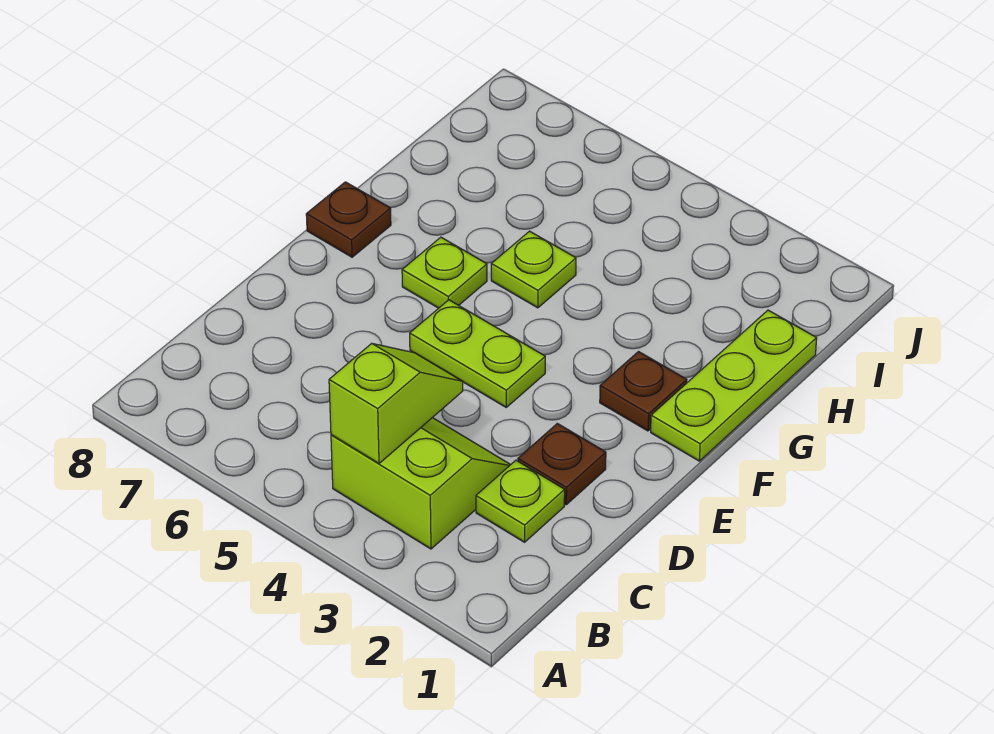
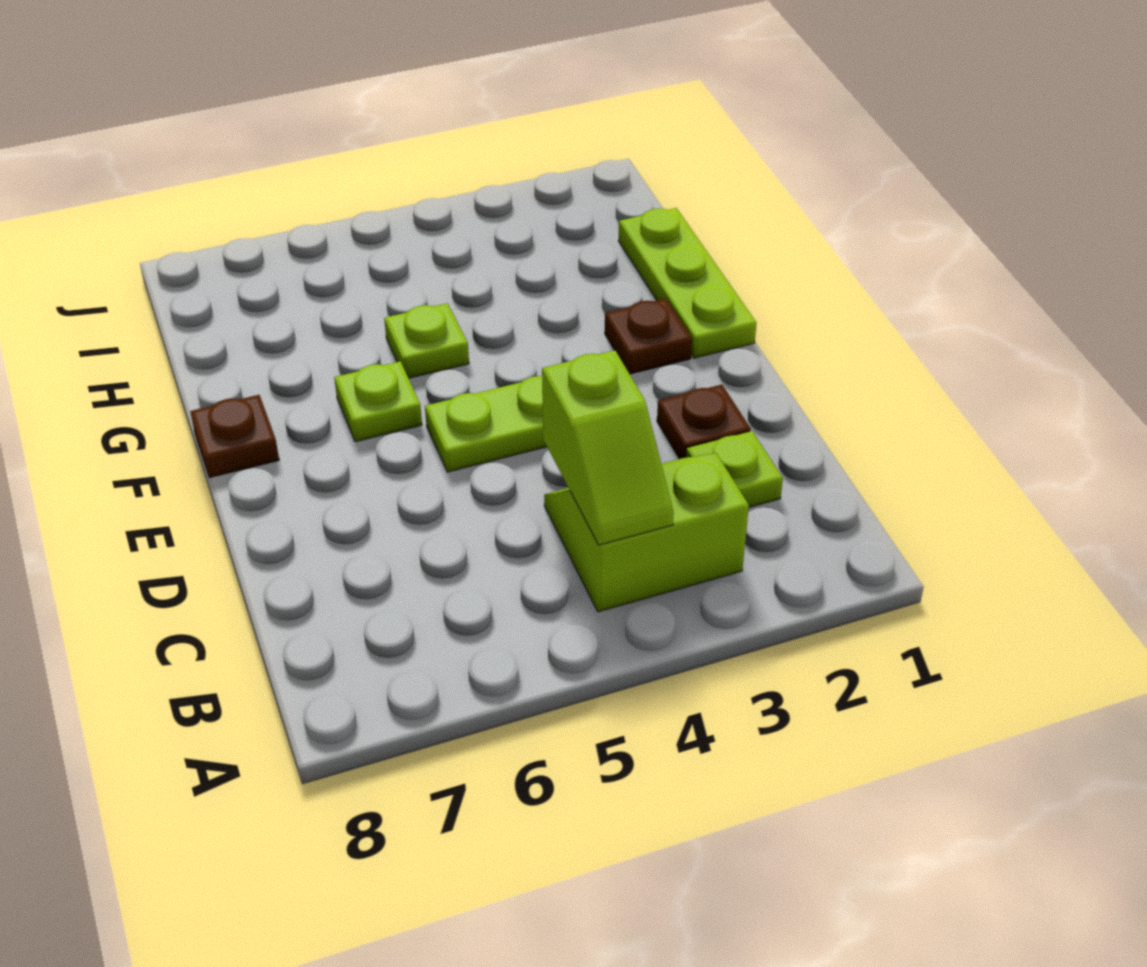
lime 1x2 slope [329,343,463,463] -> lime 1x2 slope turned to [542,350,674,545]

